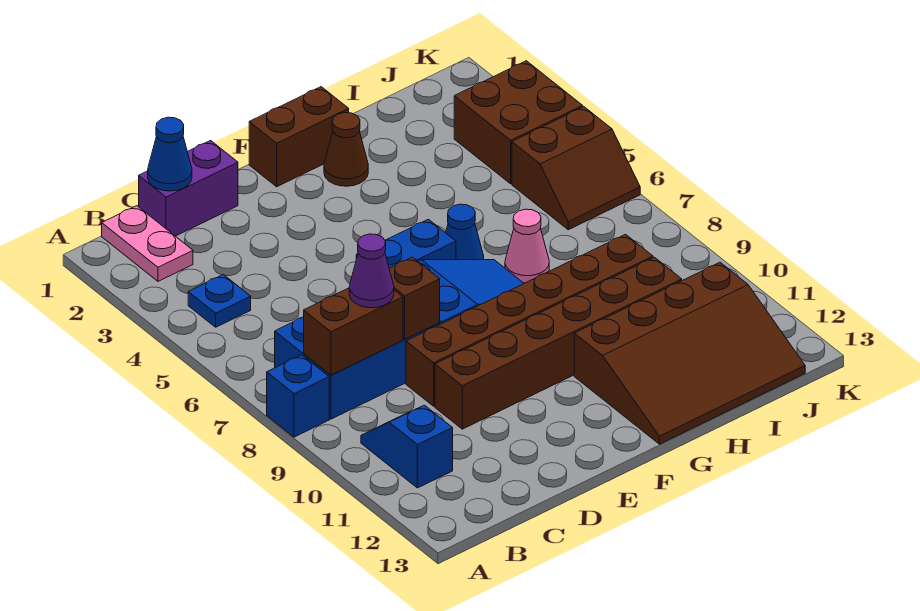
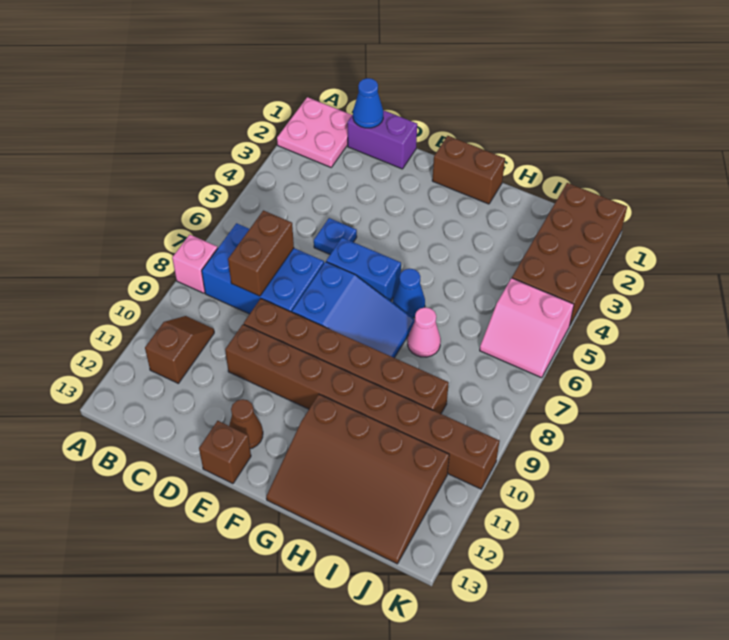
blue 1x1 brick [267,355,329,437] -> pink 1x1 brick [172,235,218,293]
pink 1x2 plate [102,206,193,281] -> pink 2x2 plate [277,97,352,167]
blue 1x1 plate [188,275,251,327] -> blue 1x1 plate moved to [314,218,357,254]
brown 1x2 brick [304,288,403,375] -> brown 1x2 brick turned to [228,210,294,296]
blue 1x2 slope [361,405,453,488] -> brown 1x2 slope [145,316,214,383]
purple 1x1 cone [349,234,394,308] -> none
brown 1x1 brick [389,257,440,339] -> brown 1x1 brick moved to [199,421,251,484]
brown 1x6 brick [435,257,682,429] -> brown 1x8 brick [225,324,500,489]
brown 1x1 cone [324,113,368,186] -> brown 1x1 cone moved to [229,399,263,449]
brown 2x2 brick [454,61,583,184] -> brown 2x4 brick [512,183,627,325]
brown 2x2 slope [512,107,640,230] -> pink 2x2 slope [480,278,574,378]

